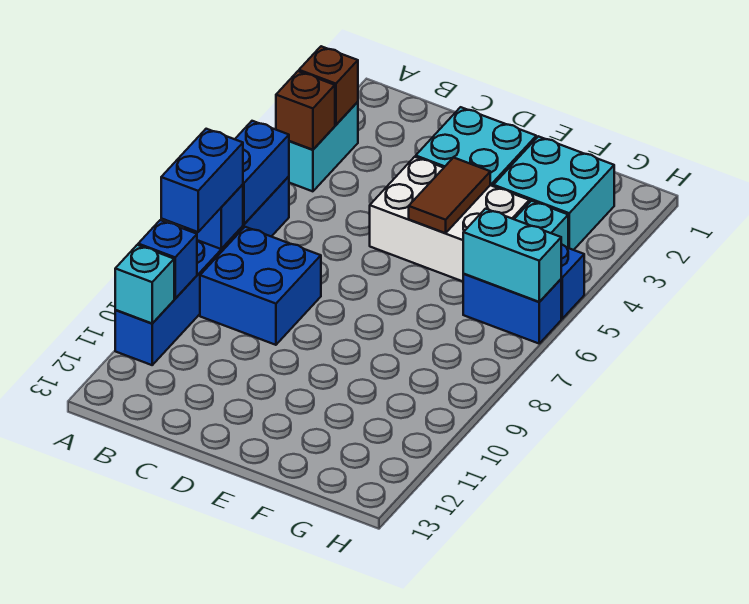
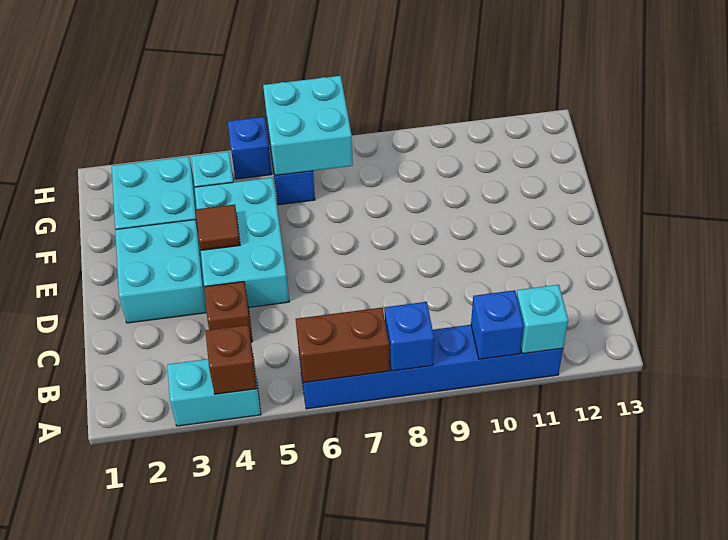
brown 1x1 brick [299,46,358,125] -> brown 1x1 brick moved to [204,282,252,342]
blue 1x2 brick [235,121,289,224] -> brown 1x2 brick [296,308,389,383]
blue 1x2 brick [161,129,243,232] -> none
blue 2x2 brick [200,227,321,345] -> none
white 2x3 brick [370,157,529,281] -> cyan 2x3 brick [195,178,289,307]
brown 1x2 tile [409,157,490,233] -> brown 1x1 tile [196,205,240,250]
cyan 1x2 brick [463,209,561,302] -> cyan 2x2 brick [263,76,353,175]

